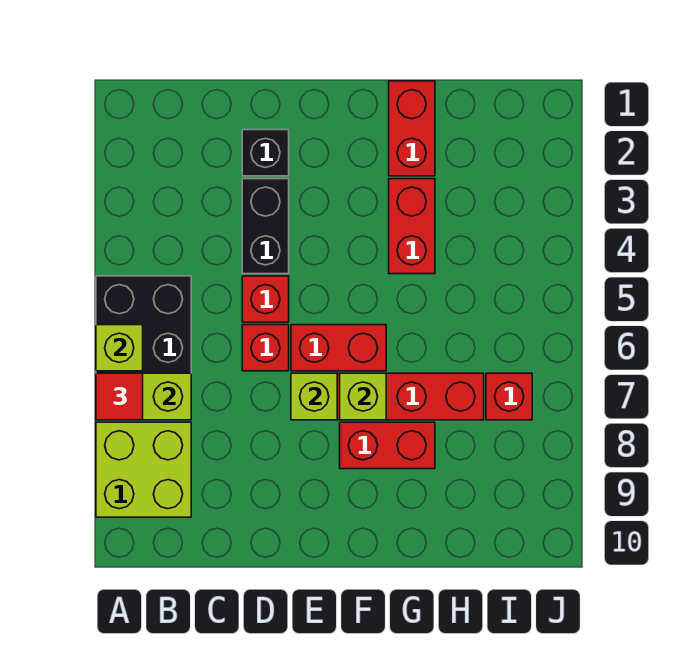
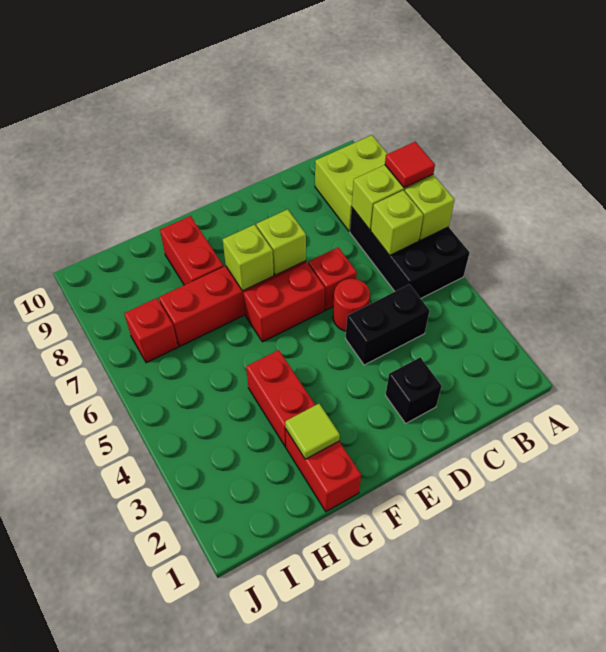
none -> lime 1x1 brick [371,190,423,255]
black 1x2 brick [242,179,289,274] -> black 1x2 brick turned to [345,284,430,365]
red 1x1 brick [242,276,289,322] -> red 1x1 round brick [333,279,370,331]
red 1x2 brick [340,422,435,469] -> red 1x2 brick turned to [160,216,223,285]
none -> lime 1x1 tile [285,404,340,459]

